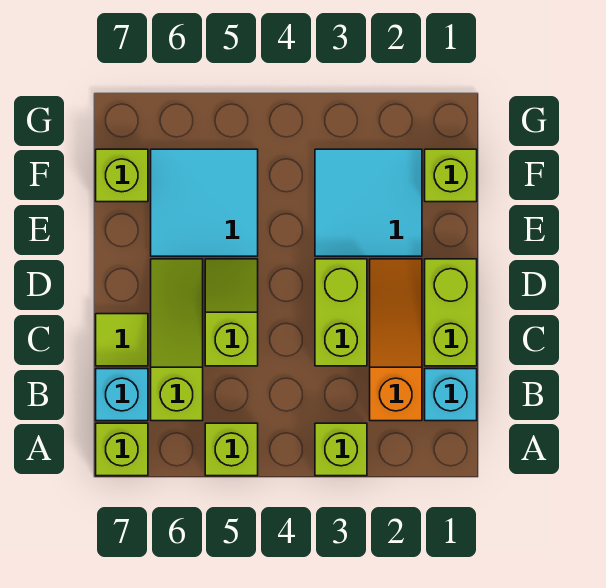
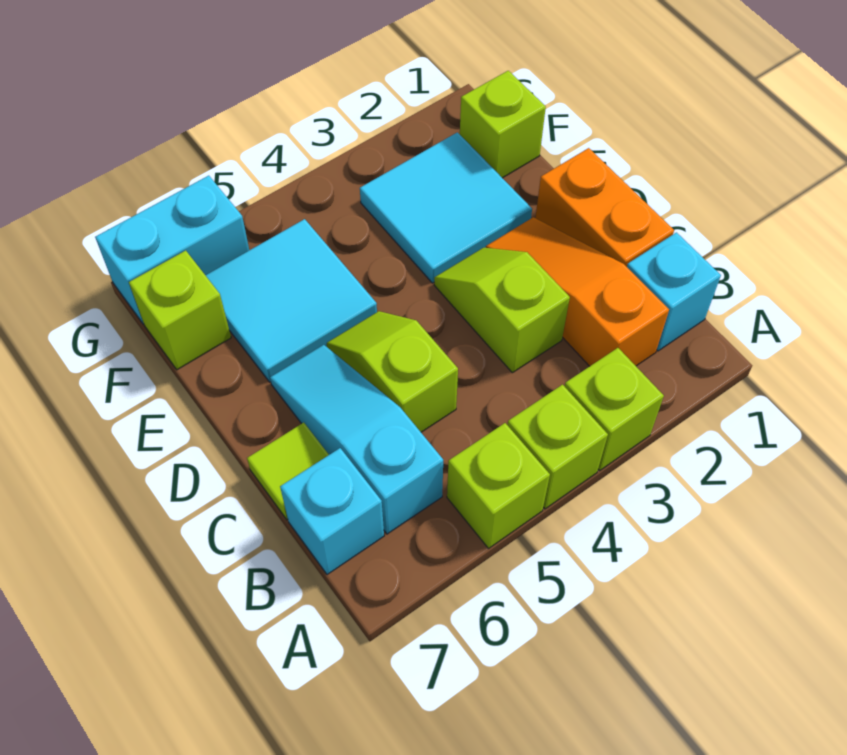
lime 1x1 brick [96,423,148,476] -> lime 1x1 brick moved to [507,385,608,509]
lime 1x3 slope [151,259,203,421] -> cyan 1x3 slope [270,345,443,534]
lime 1x2 brick [425,259,477,366] -> orange 1x2 brick [535,148,674,267]
lime 1x2 brick [315,259,367,366] -> lime 1x2 slope [434,248,570,373]
none -> cyan 1x2 brick [95,176,249,324]

